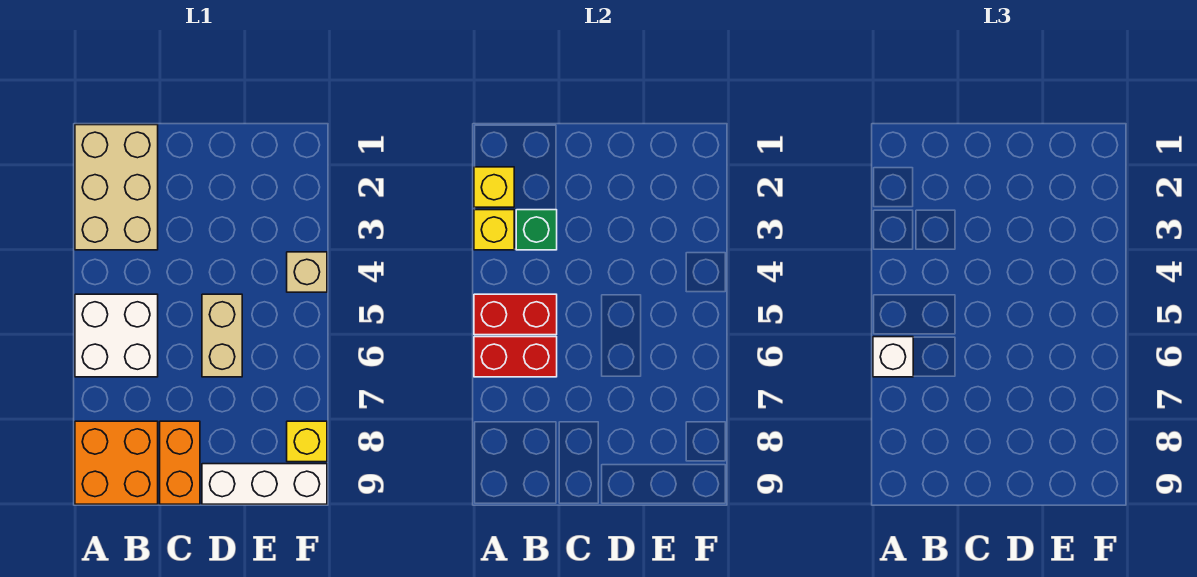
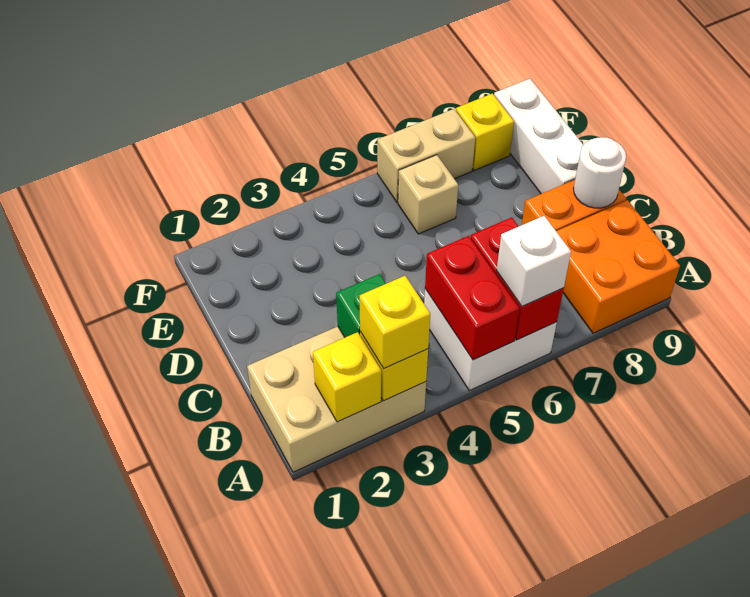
none -> yellow 1x1 brick [359,276,430,369]
none -> white 1x1 round brick [573,137,626,208]
tan 1x2 brick [202,294,242,377] -> tan 1x2 brick moved to [377,109,475,202]
tan 1x1 brick [287,252,327,292] -> tan 1x1 brick moved to [398,155,458,234]

